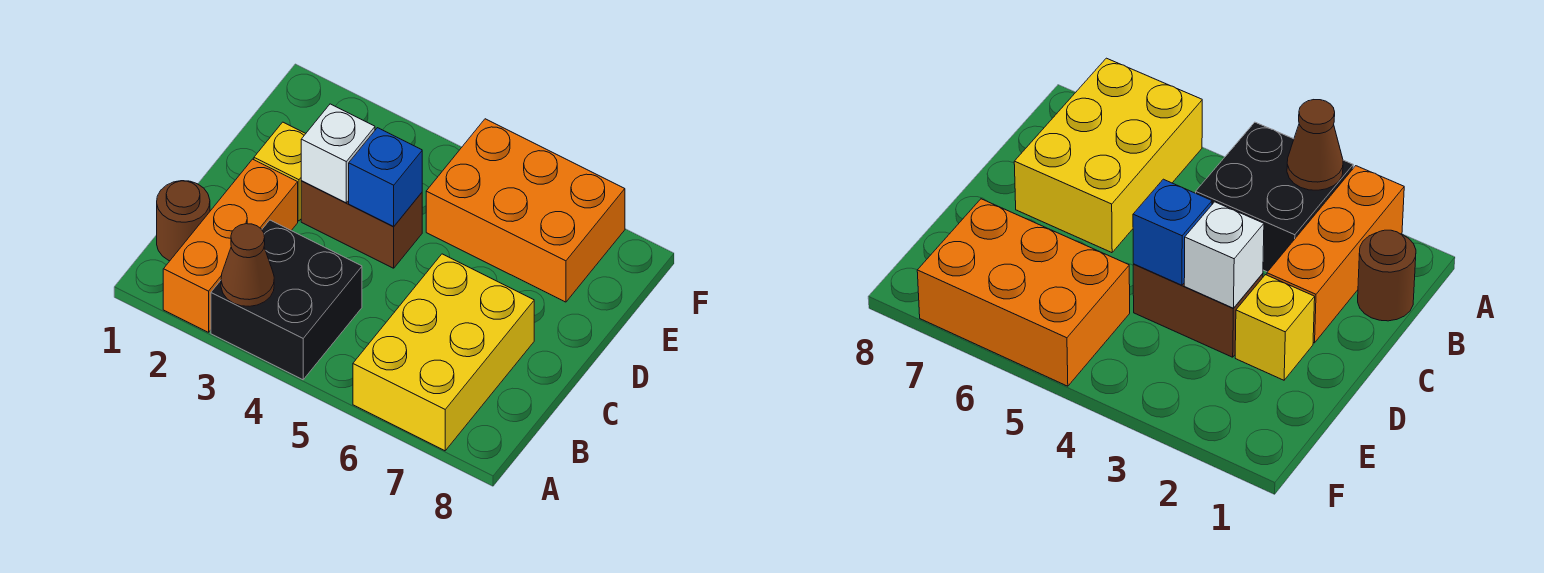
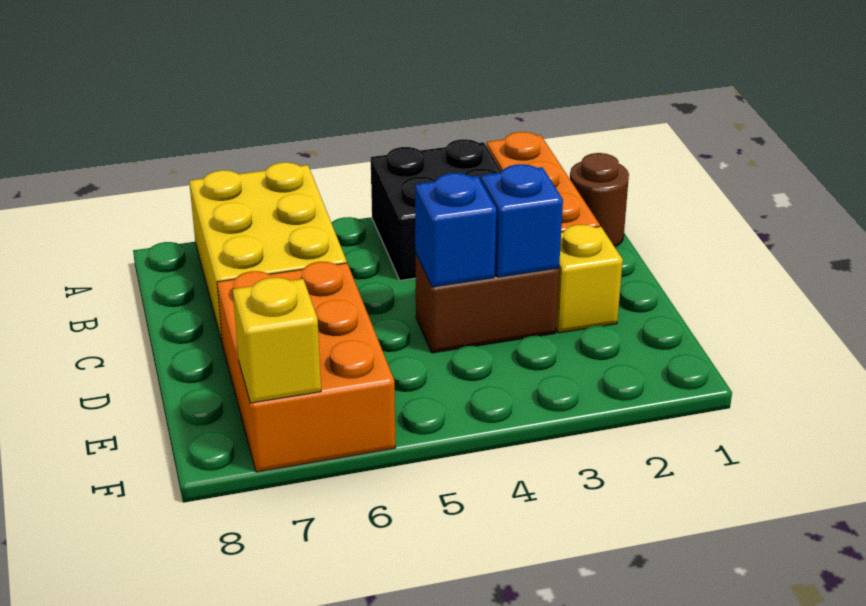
brown 1x1 cone [221,224,274,306] -> none
white 1x1 brick [301,104,375,203] -> blue 1x1 brick [481,164,563,277]
orange 2x3 brick [426,119,625,302] -> orange 2x3 brick turned to [217,262,396,472]
none -> yellow 1x1 brick [233,277,321,403]

